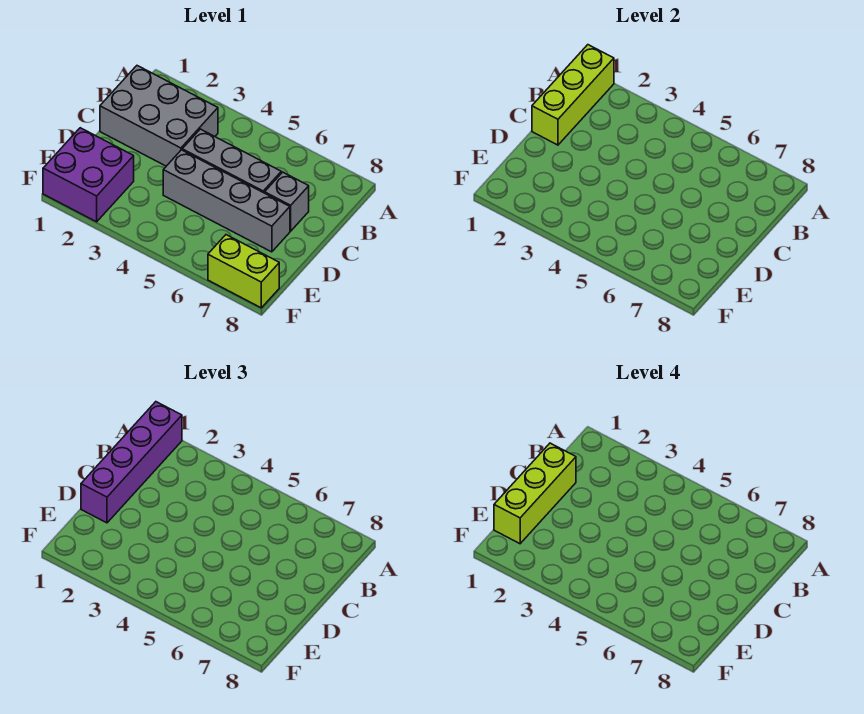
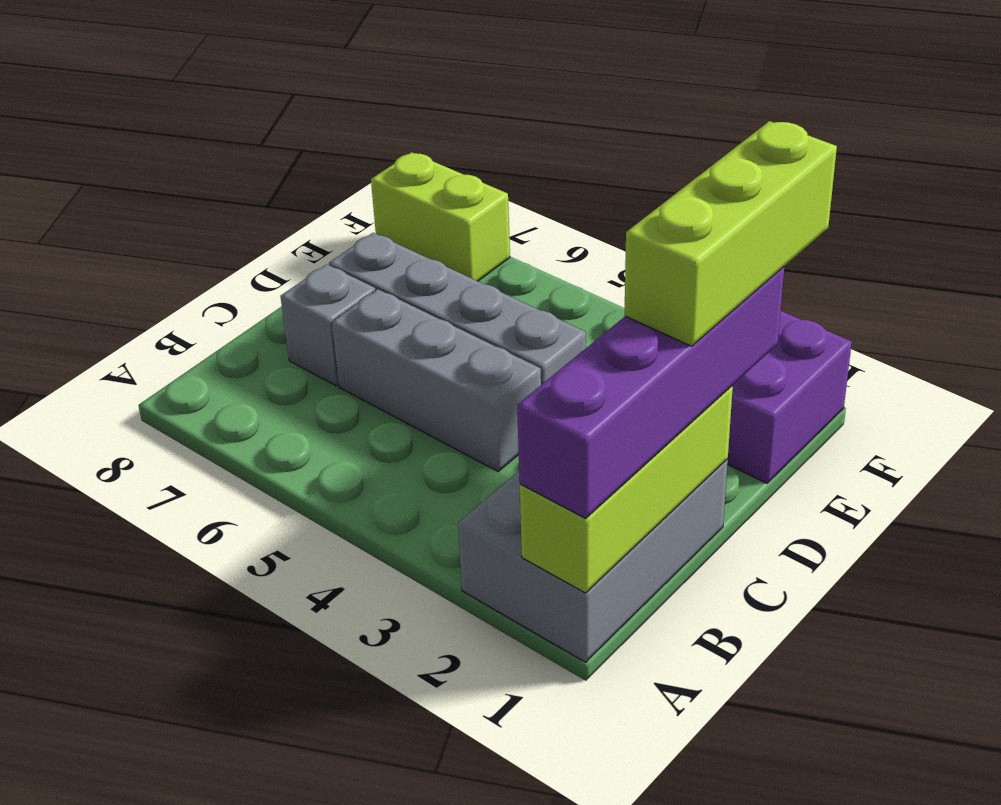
grey 2x3 brick [100,66,218,166] -> grey 2x3 brick turned to [458,459,728,662]

